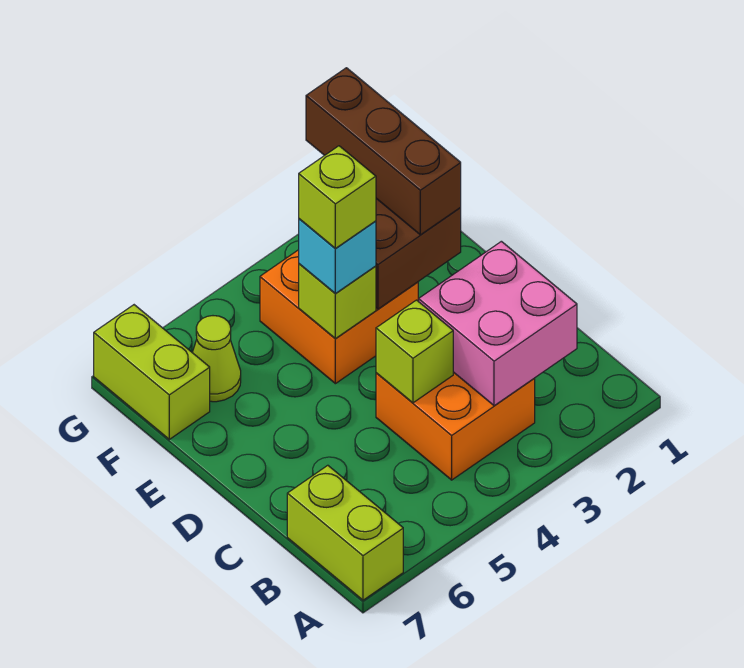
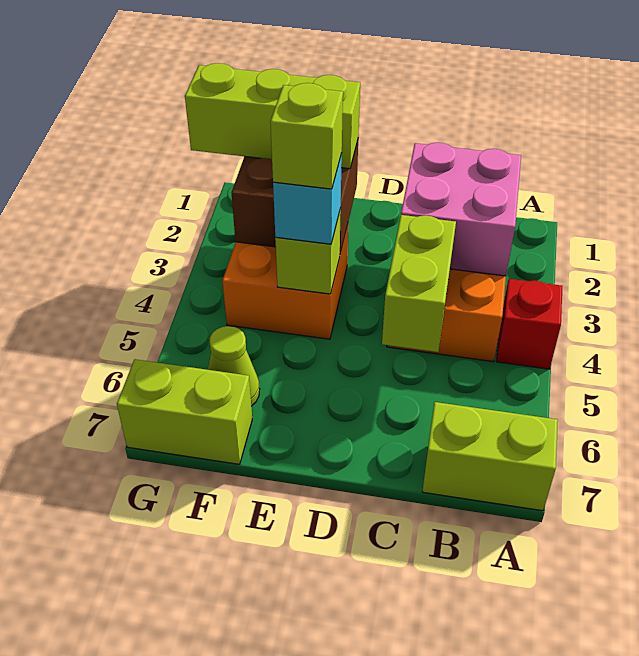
none -> red 1x1 brick [496,279,562,369]
lime 1x1 brick [376,300,453,403] -> lime 1x2 brick [382,215,456,352]
brown 1x3 brick [306,68,461,235] -> lime 1x3 brick [185,63,360,169]

